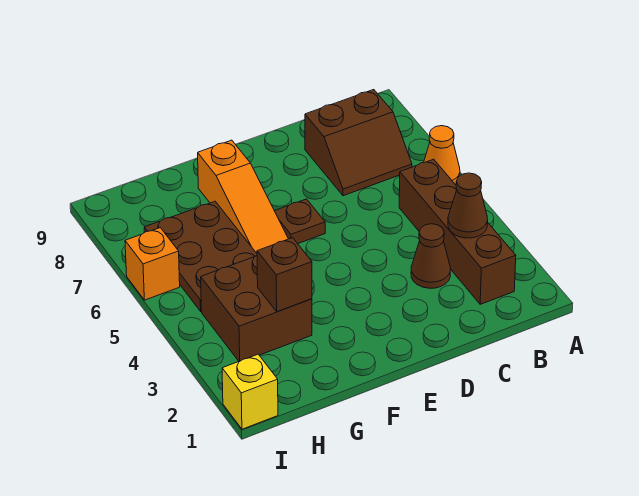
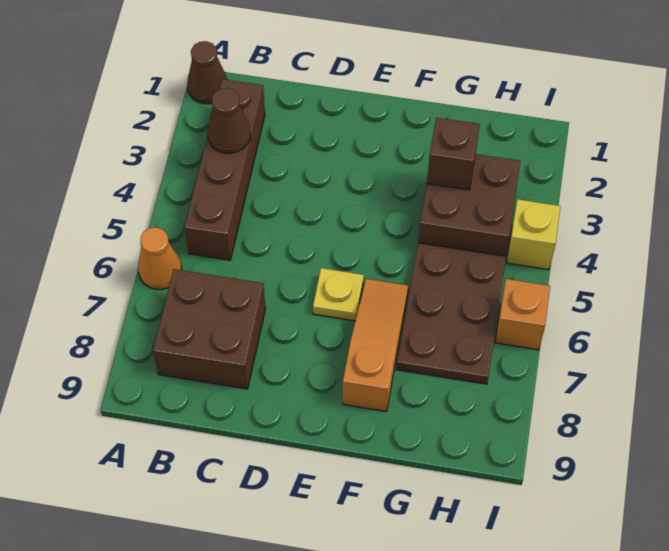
brown 2x2 slope [305,90,412,196] -> brown 2x2 brick [153,269,266,389]
brown 1x1 cone [411,224,450,288] -> brown 1x1 cone moved to [187,41,227,104]
brown 1x1 plate [275,199,325,244] -> yellow 1x1 plate [313,268,364,321]
yellow 1x1 brick [222,354,278,429] -> yellow 1x1 brick moved to [507,199,561,270]

